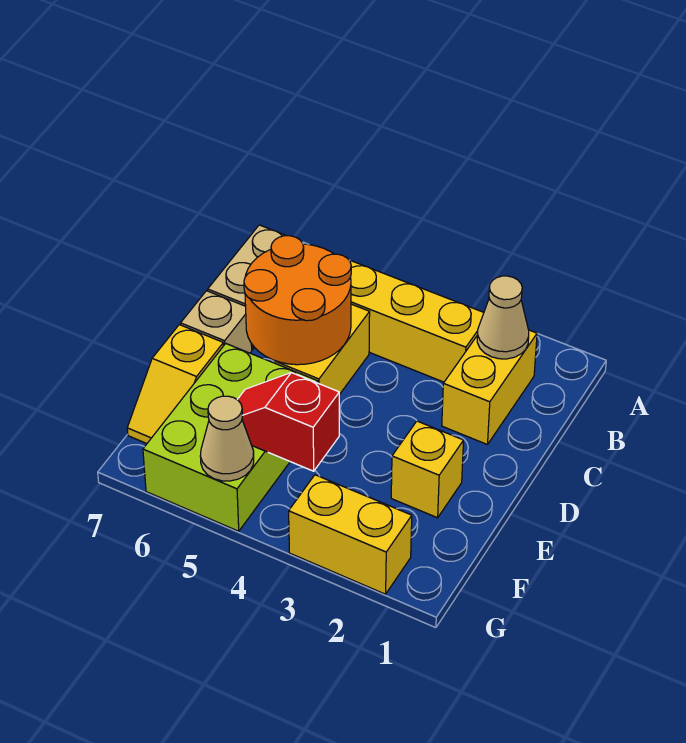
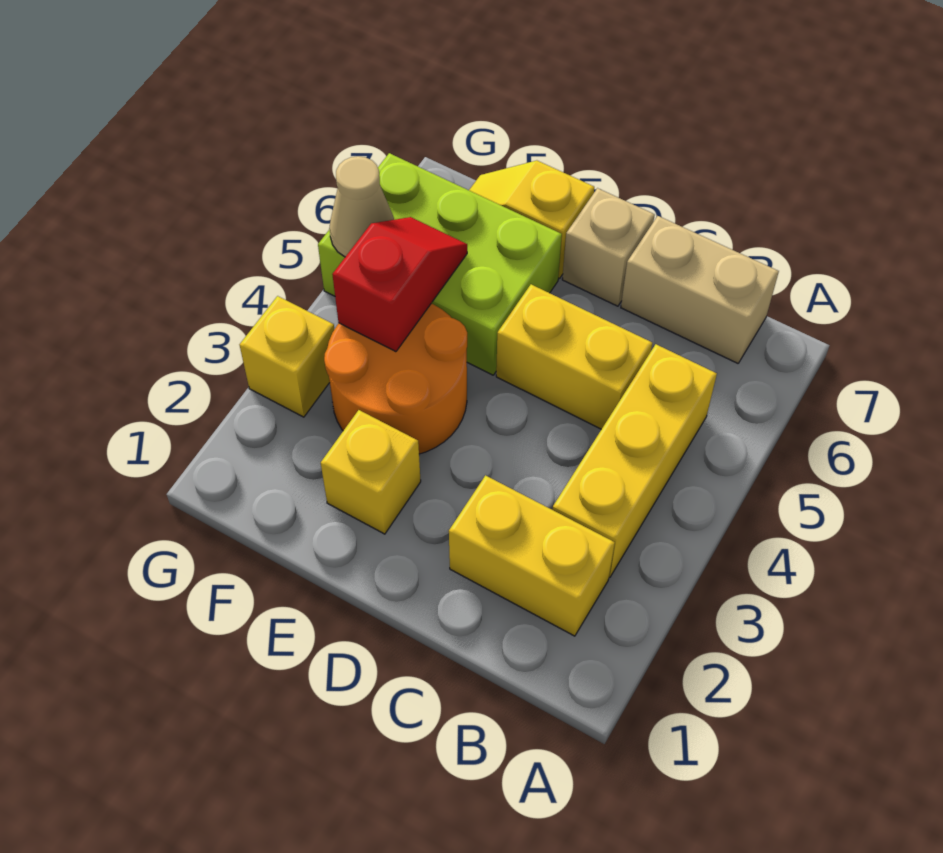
tan 1x1 cone [477,276,529,359] -> none
orange 2x2 round brick [244,236,351,365] -> orange 2x2 round brick moved to [324,303,467,454]
yellow 1x2 brick [289,475,412,594] -> yellow 1x1 brick [240,296,334,417]

